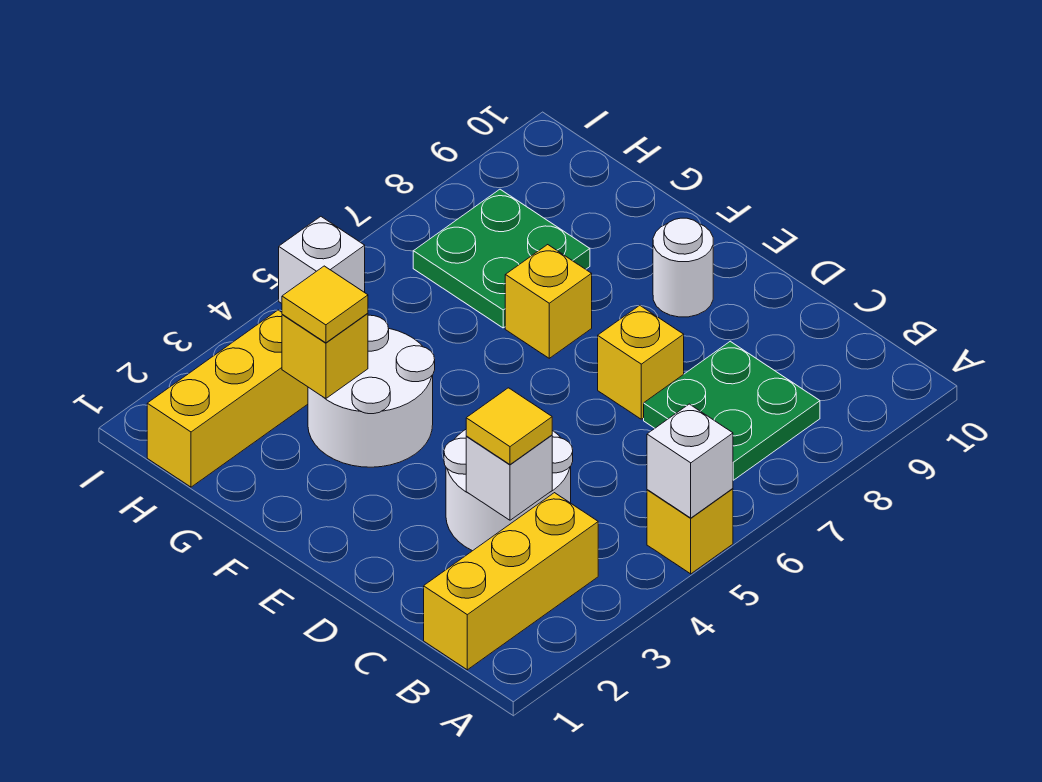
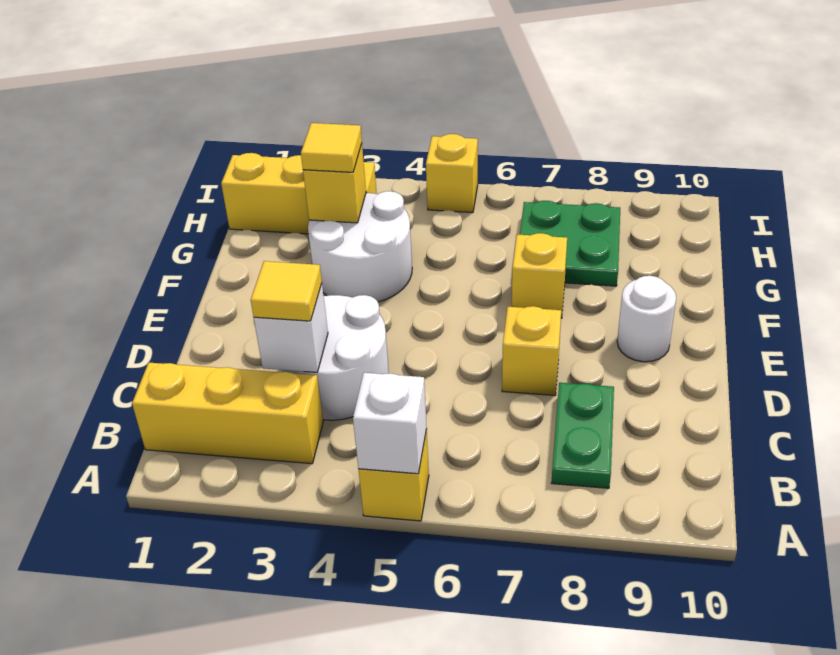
green 2x2 plate [644,341,820,480] -> green 1x2 plate [552,383,614,488]
white 1x1 brick [279,217,365,303] -> yellow 1x1 brick [426,134,478,213]

